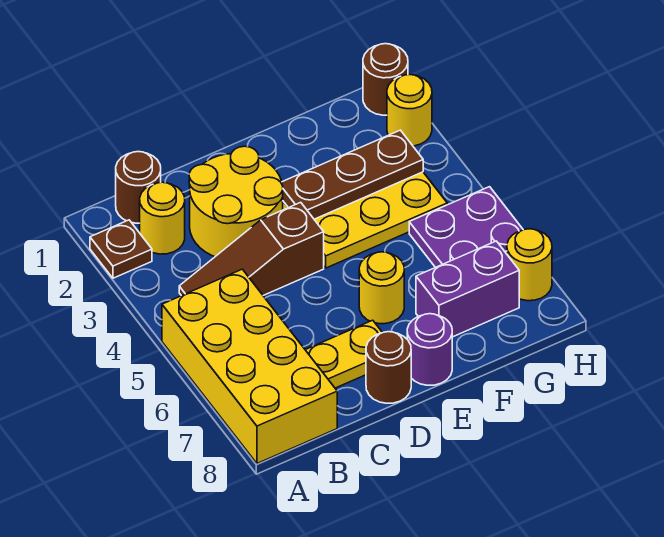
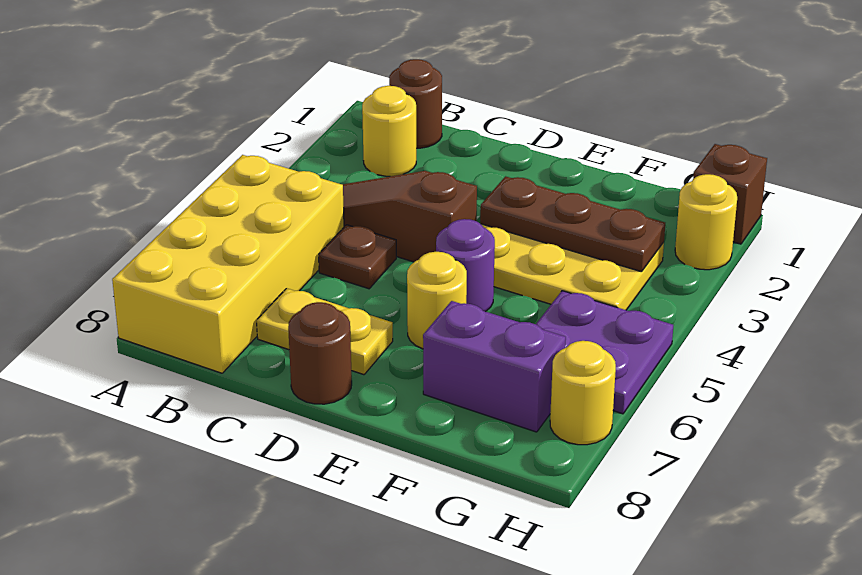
brown 1x1 plate [90,220,152,278] -> brown 1x1 plate moved to [319,225,396,289]
yellow 2x2 round brick [189,146,283,257] -> none
purple 1x1 round brick [407,314,452,385] -> purple 1x1 round brick moved to [436,219,495,312]
brown 1x1 round brick [363,44,408,115] -> brown 1x1 brick [693,144,767,244]

